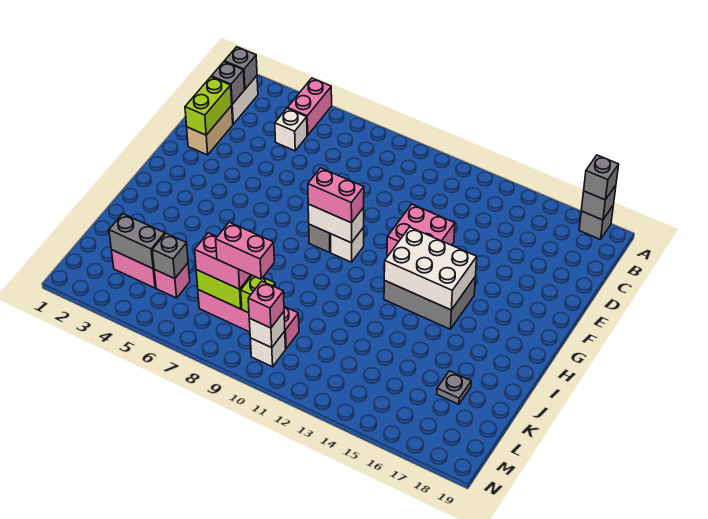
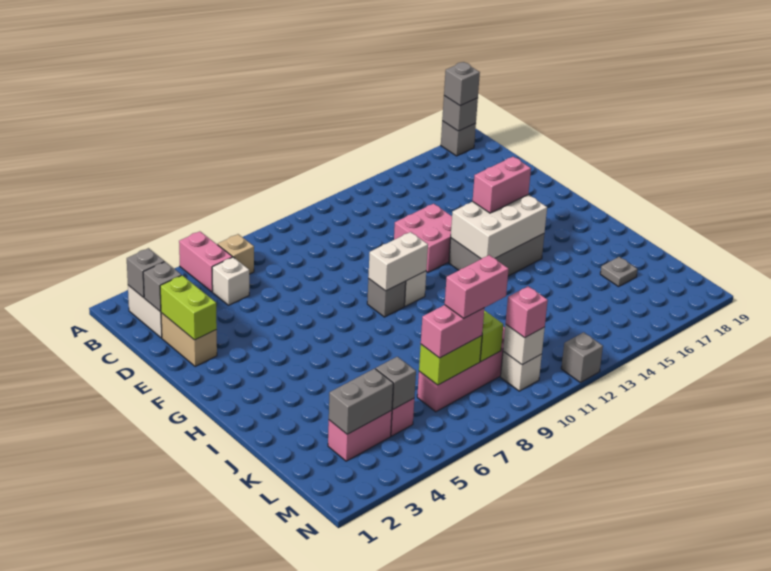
none -> tan 1x1 brick [218,234,254,274]
pink 1x2 brick [308,168,364,223] -> pink 1x2 brick moved to [473,157,531,213]
none -> grey 1x1 brick [561,332,603,383]

